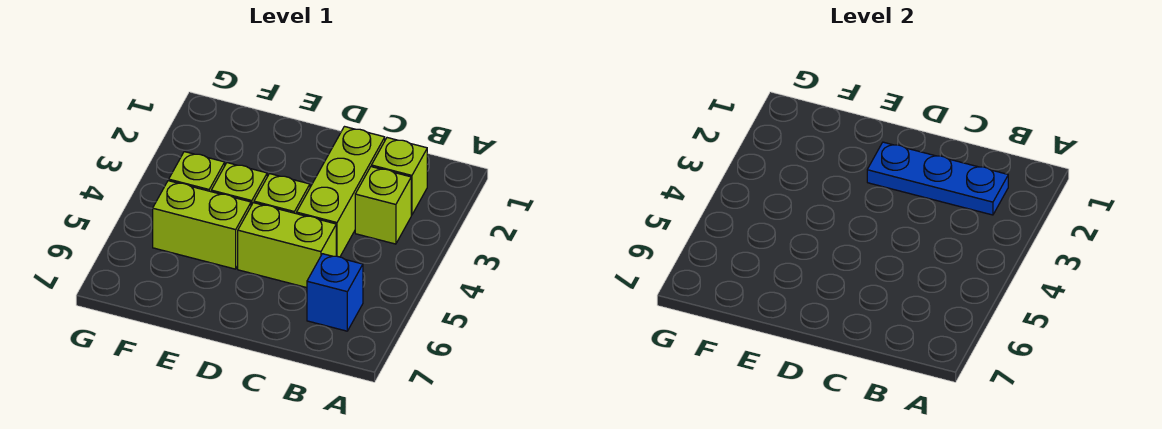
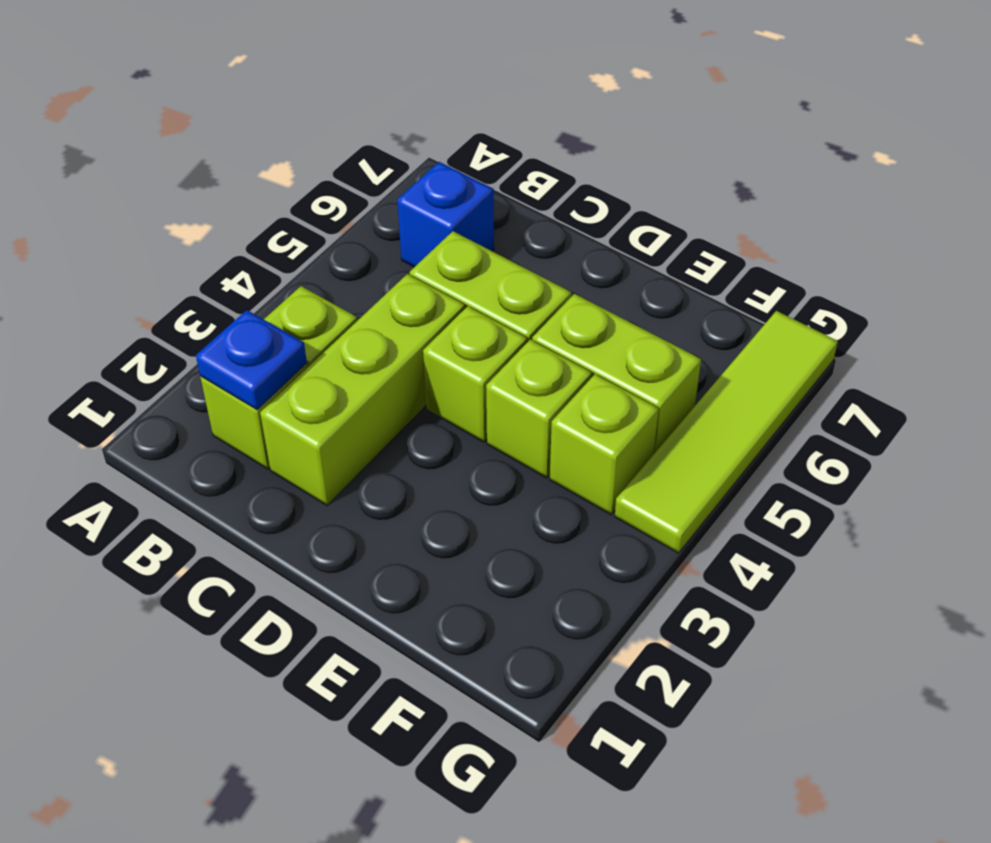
blue 1x3 plate [867,142,1008,215] -> blue 1x1 plate [196,310,307,410]
none -> lime 1x4 tile [615,311,838,553]

